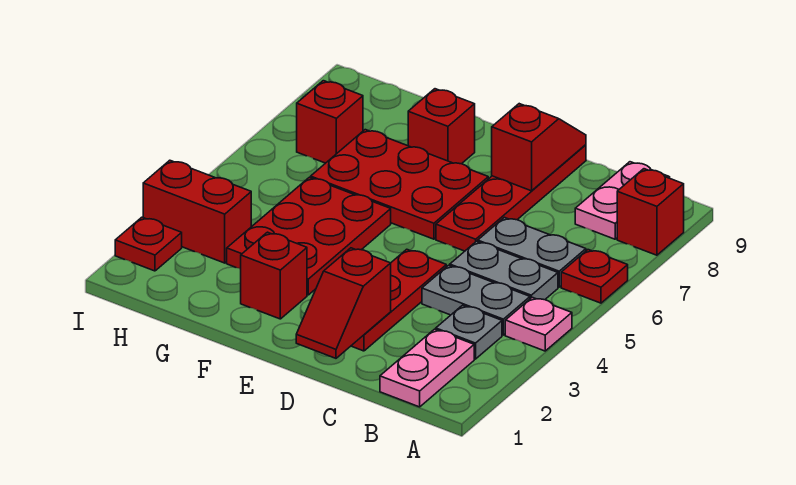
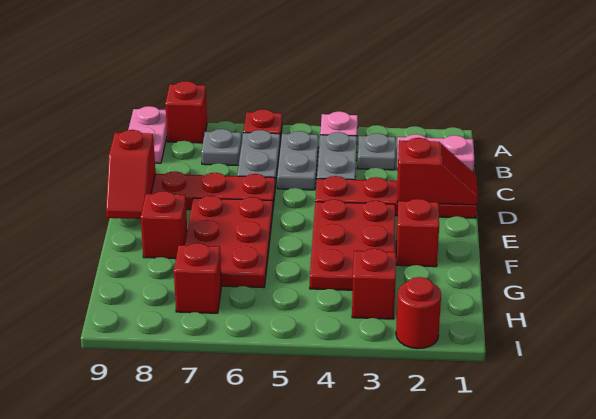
none -> grey 1x1 plate [201,129,242,165]
pink 1x2 plate [575,162,670,239] -> pink 1x2 plate turned to [128,106,167,163]
red 1x3 plate [351,249,446,351] -> red 1x4 plate [315,176,477,218]
red 1x2 slope [492,104,586,191] -> red 1x2 slope turned to [106,130,155,219]
red 2x3 plate [227,177,391,295] -> red 2x3 plate turned to [310,199,395,290]
red 1x2 brick [143,160,251,263] -> red 1x1 brick [352,248,396,319]
red 1x1 plate [115,217,182,271] -> red 1x1 round brick [396,277,441,349]

